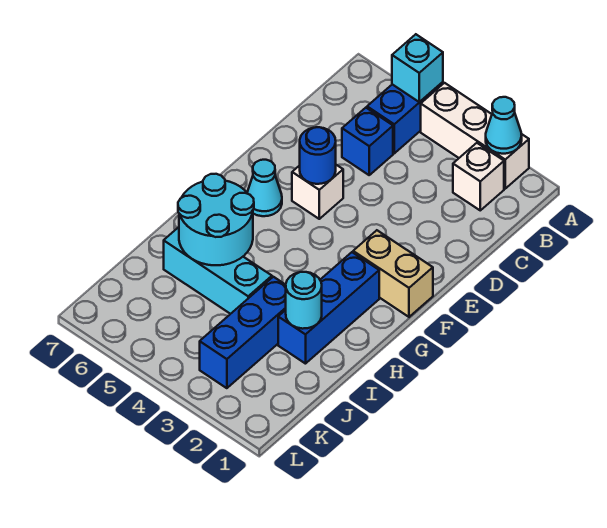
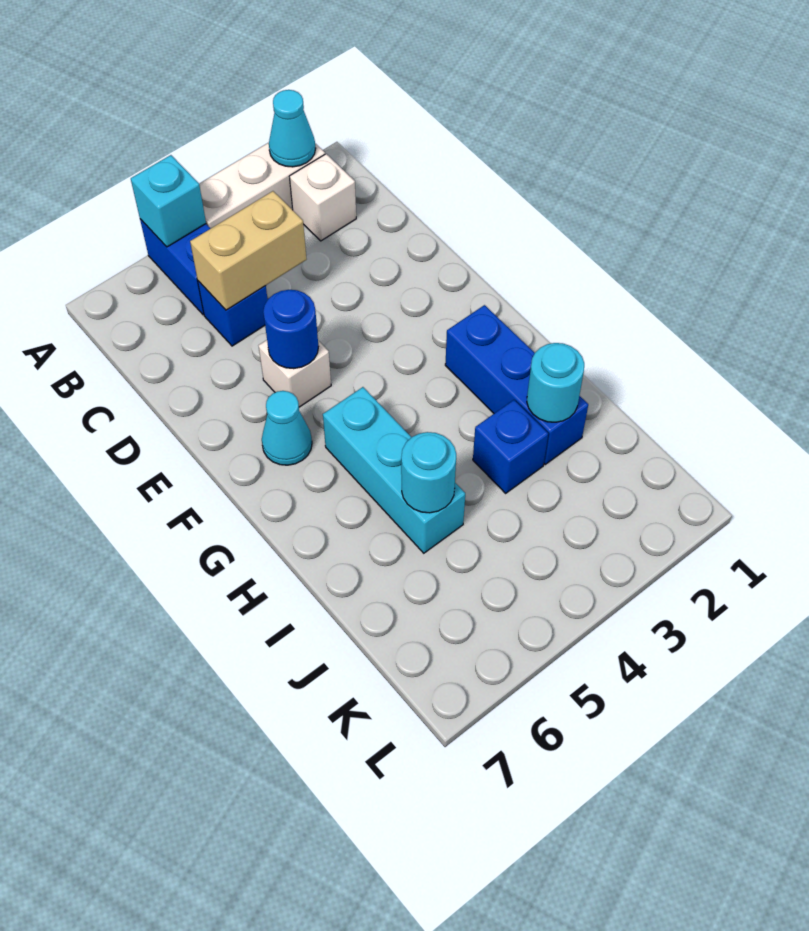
tan 1x2 brick [353,230,433,317] -> tan 1x2 brick moved to [190,191,307,310]
cyan 2x2 round brick [178,174,254,265] -> cyan 1x1 round brick [401,432,456,513]
blue 1x3 brick [200,277,286,388] -> blue 1x1 brick [473,400,548,493]
cyan 1x3 brick [164,227,272,314] -> cyan 1x3 brick turned to [323,387,465,553]

